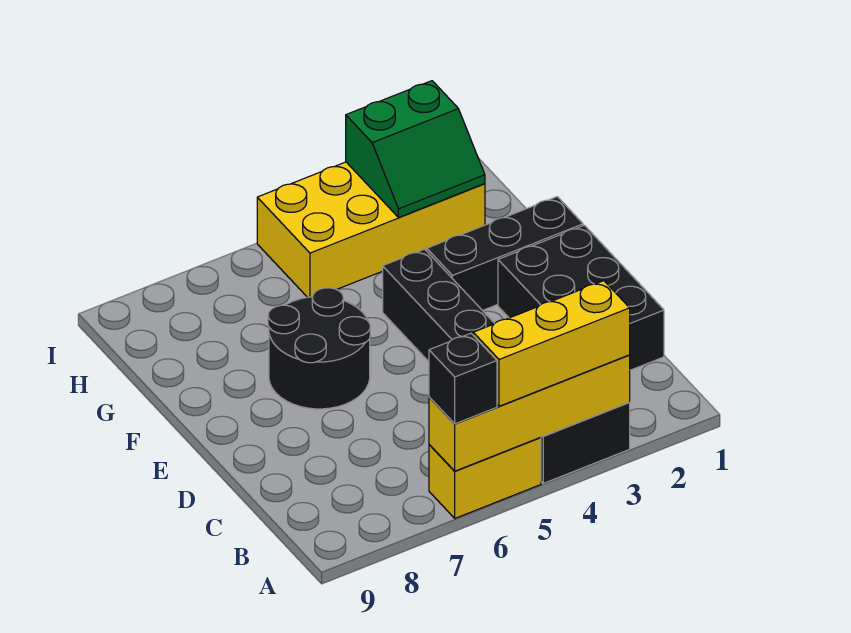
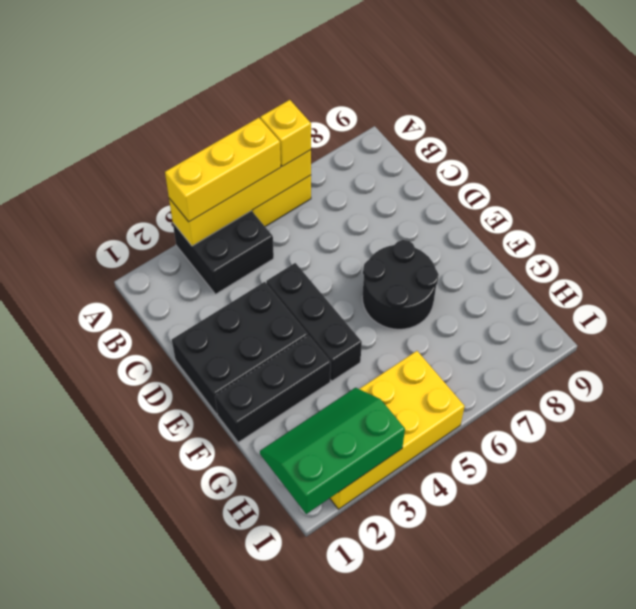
black 1x1 brick [429,333,497,424] -> yellow 1x1 brick [260,100,311,167]
black 2x3 brick [498,225,664,370] -> black 2x3 brick turned to [172,282,308,414]
green 2x2 slope [346,81,485,218] -> green 2x3 slope [260,388,405,514]

